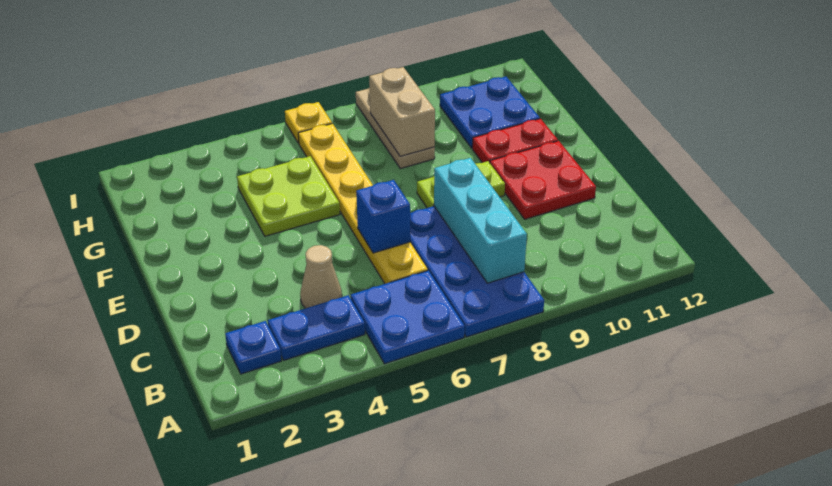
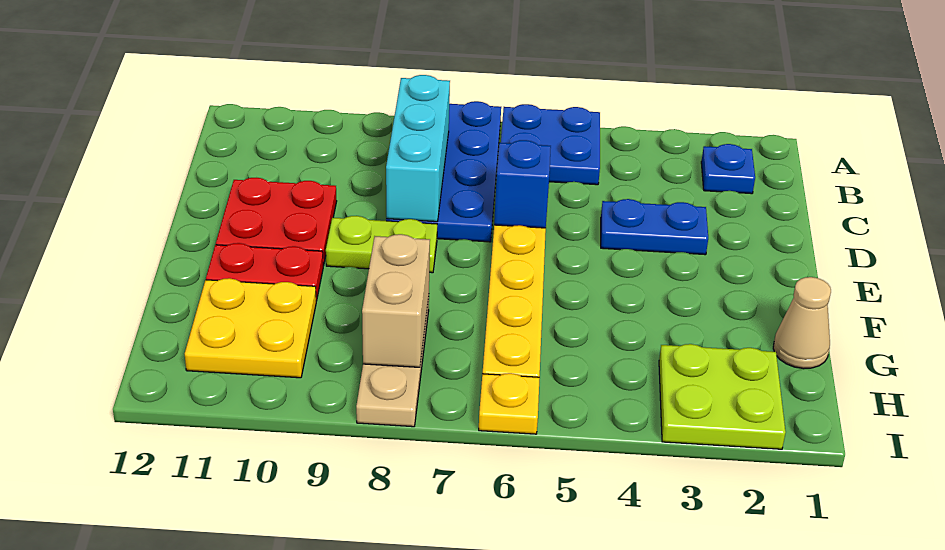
blue 1x2 plate [268,295,365,360] -> blue 1x2 plate moved to [601,199,708,255]
tan 1x1 cone [300,245,342,308] -> tan 1x1 cone moved to [773,277,831,369]
lime 2x2 plate [237,156,340,236] -> lime 2x2 plate moved to [659,344,786,449]
blue 2x2 plate [440,77,540,148] -> yellow 2x2 plate [185,278,316,378]

